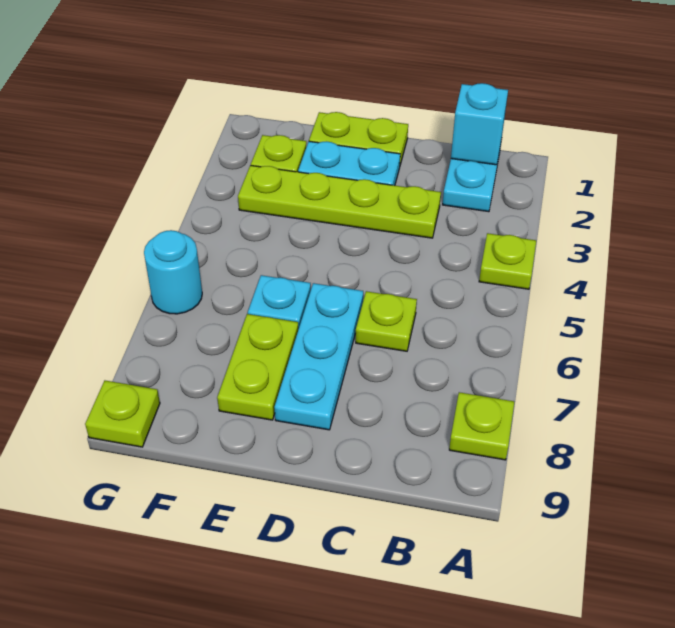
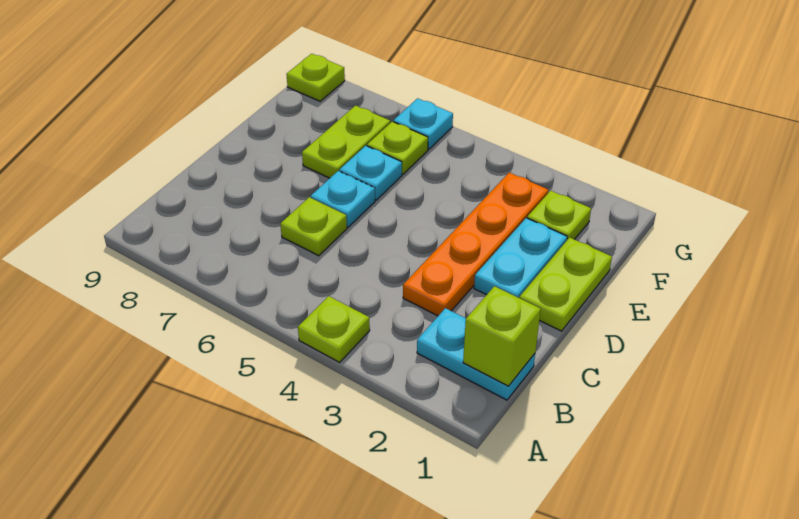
lime 1x1 plate [449,392,514,460] -> lime 1x1 plate moved to [367,122,428,174]
cyan 1x1 brick [451,83,508,165] -> lime 1x1 brick [463,286,541,386]
lime 1x4 plate [238,165,441,238] -> orange 1x4 plate [403,173,548,316]
cyan 1x3 plate [274,283,363,430] -> cyan 1x1 plate [311,171,375,227]
lime 1x2 plate [217,314,298,420] -> lime 1x2 plate turned to [302,106,390,178]
cyan 1x1 round brick [144,230,202,314] -> cyan 1x1 plate [393,98,453,149]

